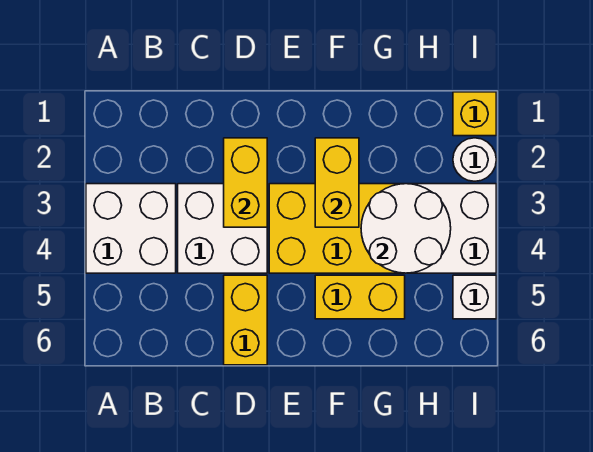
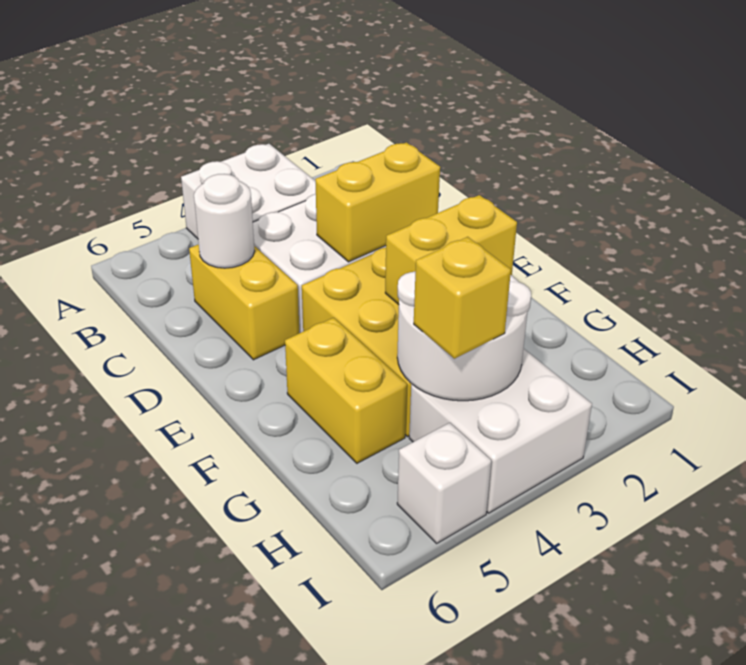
yellow 1x2 brick [224,275,267,365] -> yellow 1x2 brick turned to [189,244,299,360]
yellow 1x1 brick [453,92,496,136] -> yellow 1x1 brick moved to [414,237,511,359]
white 1x1 round brick [453,138,496,181] -> white 1x1 round brick moved to [194,174,255,268]

